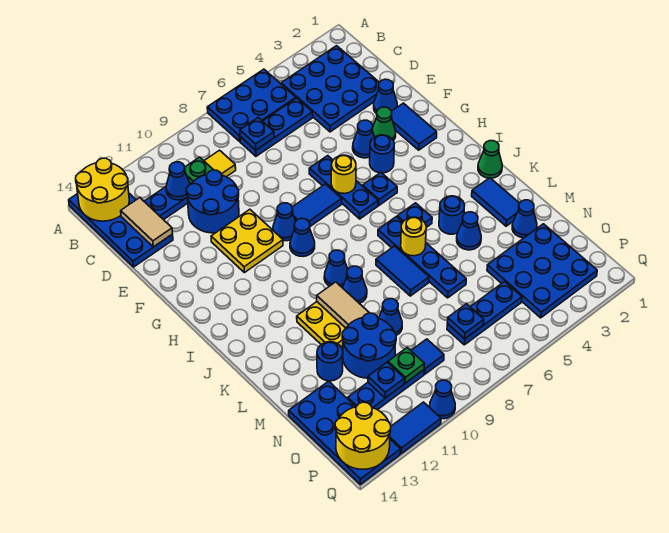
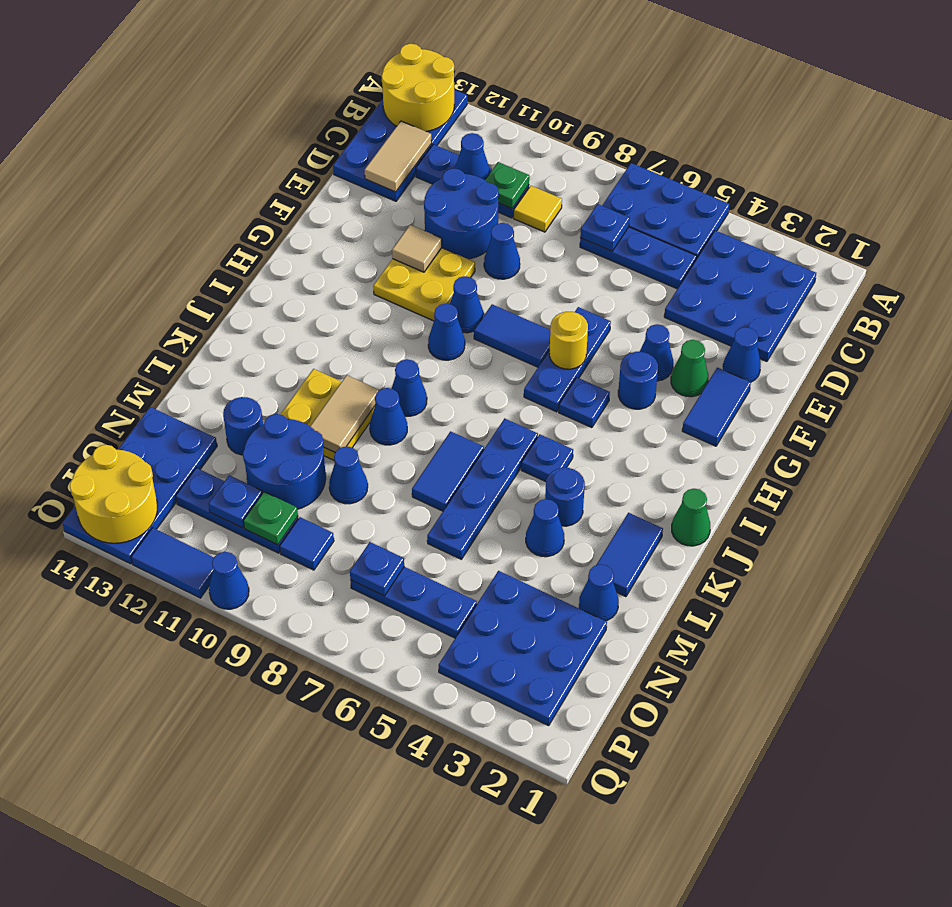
none -> blue 1x1 cone [484,223,520,279]
none -> tan 1x1 tile [392,225,442,272]
yellow 1x1 round brick [401,217,426,256] -> none

